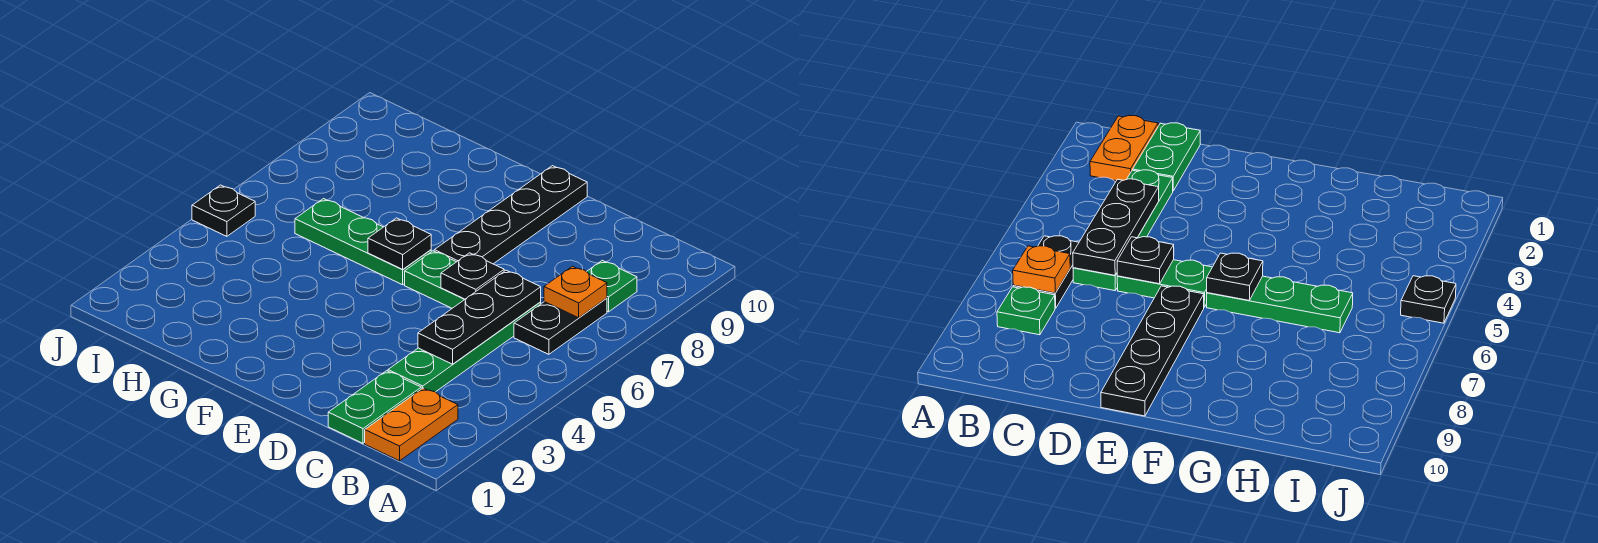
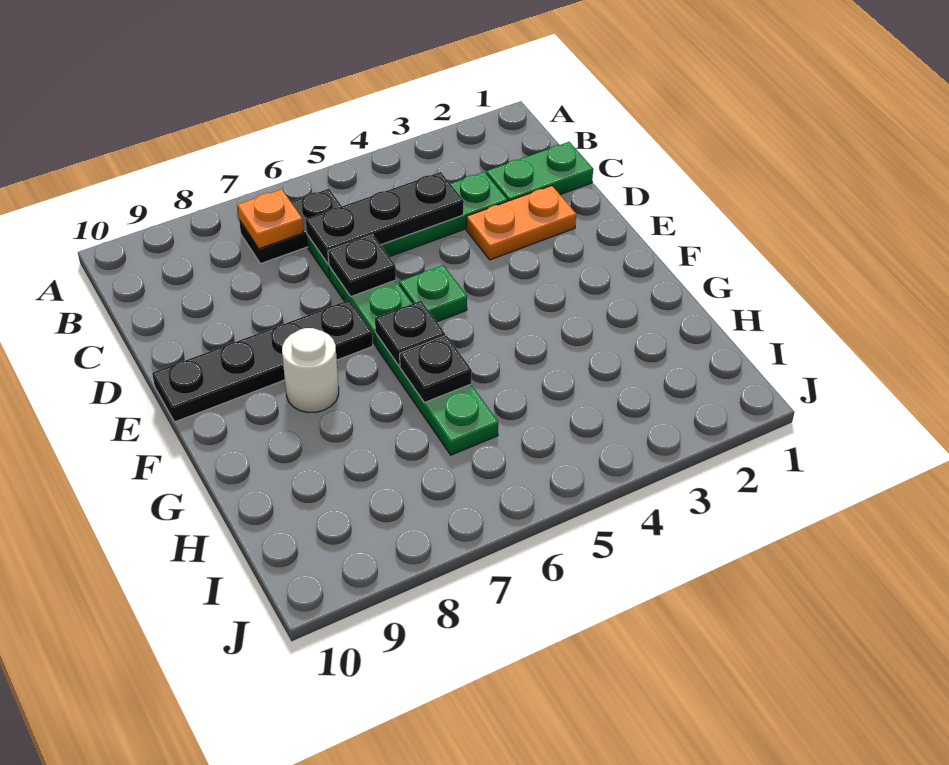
orange 1x2 plate [365,388,458,461] -> orange 1x2 plate moved to [466,186,576,260]
green 1x1 plate [587,260,637,312] -> green 1x1 plate moved to [399,265,467,322]
none -> white 1x1 round brick [282,328,339,412]
black 1x1 plate [192,185,255,236] -> black 1x1 plate moved to [400,335,472,403]

